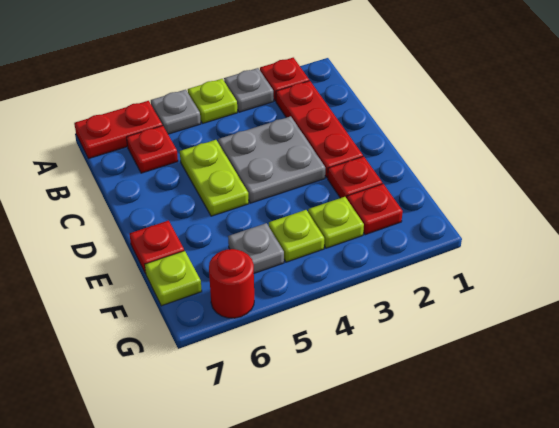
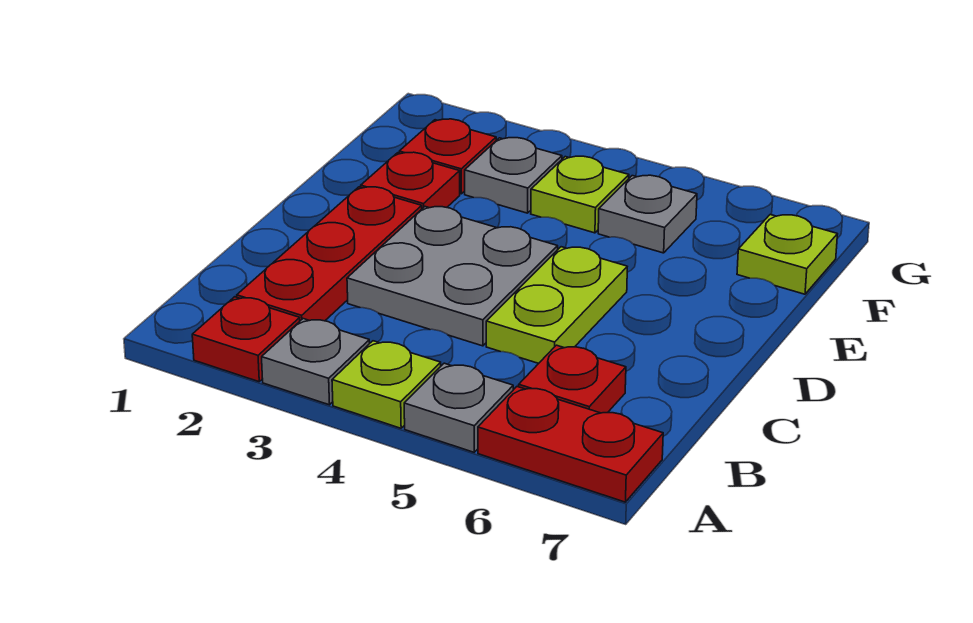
red 1x1 plate [130,221,184,274] -> none
lime 1x1 plate [308,197,364,248] -> grey 1x1 plate [465,138,562,213]
red 1x1 round brick [209,249,254,318] -> none

